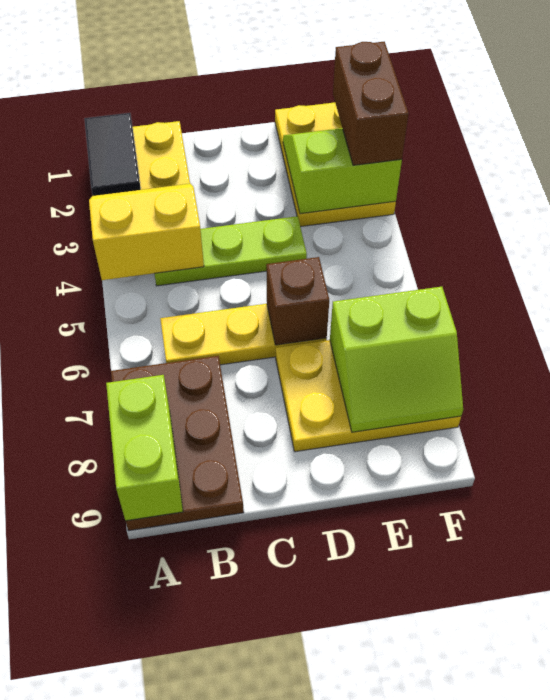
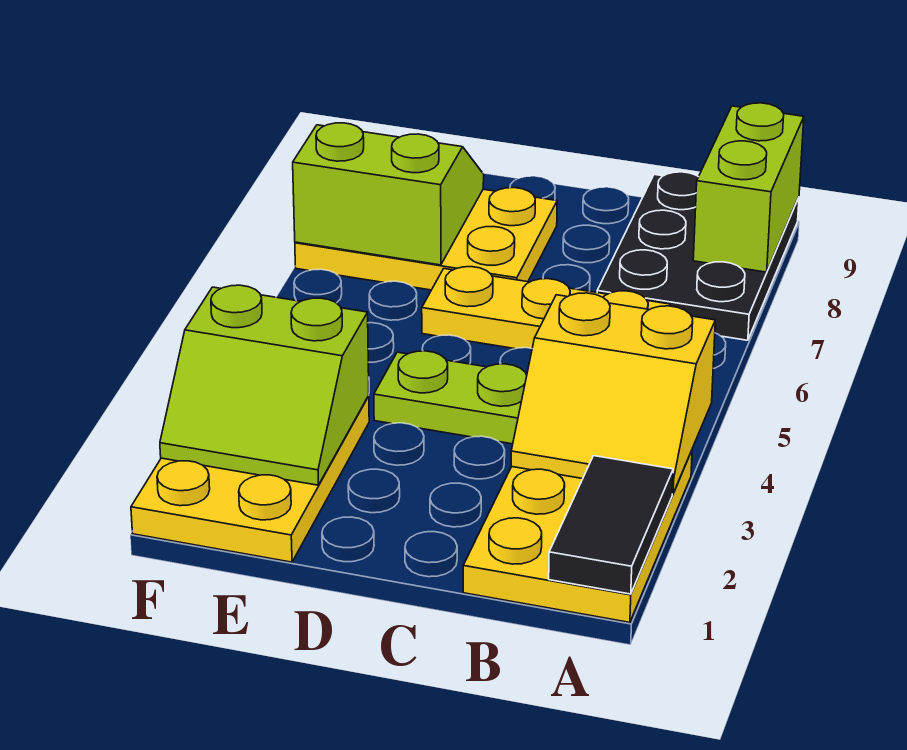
brown 2x3 plate [111,356,244,531] -> black 2x3 plate [597,172,799,340]
brown 1x1 brick [266,257,329,345] -> none
brown 1x2 brick [333,42,409,165] -> none

